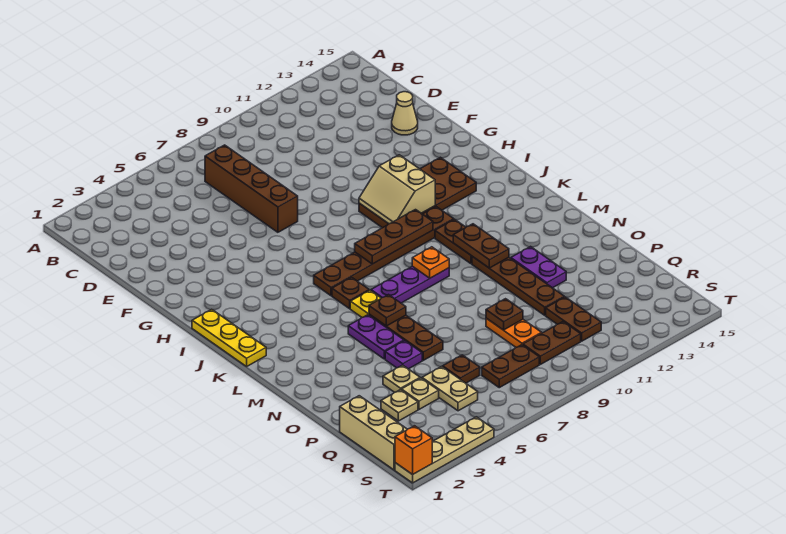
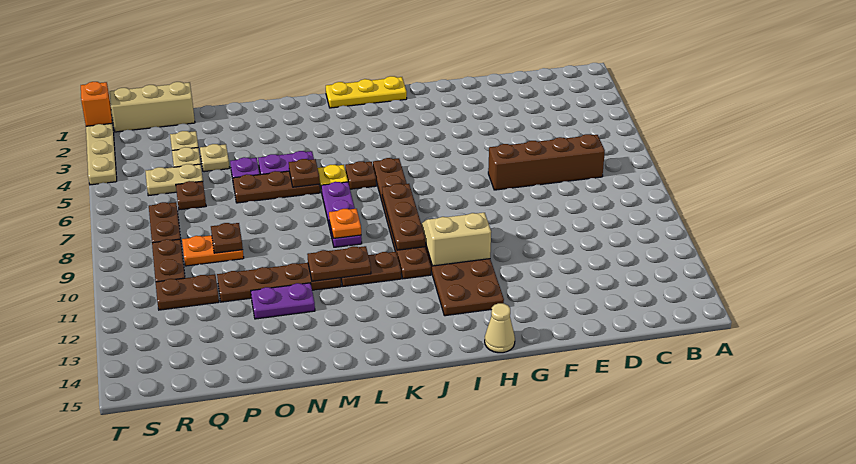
tan 1x1 cone [392,92,418,135] -> tan 1x1 cone moved to [485,303,515,353]

